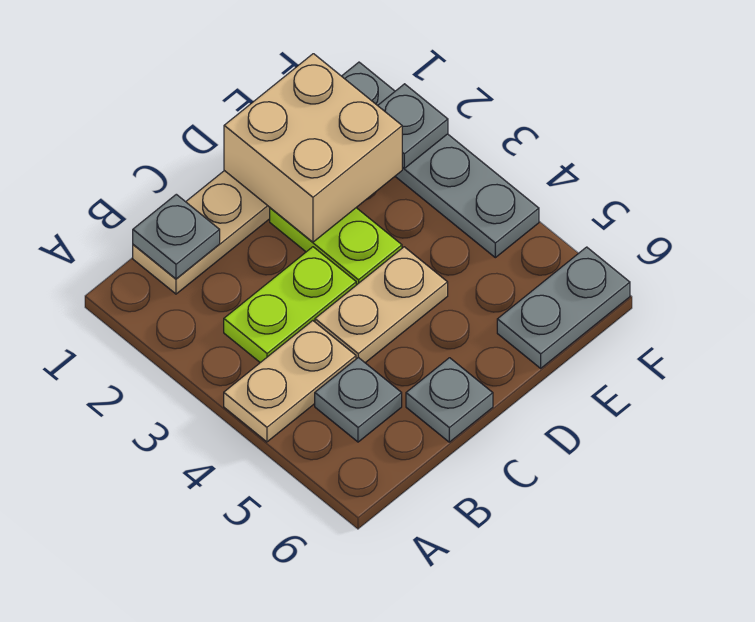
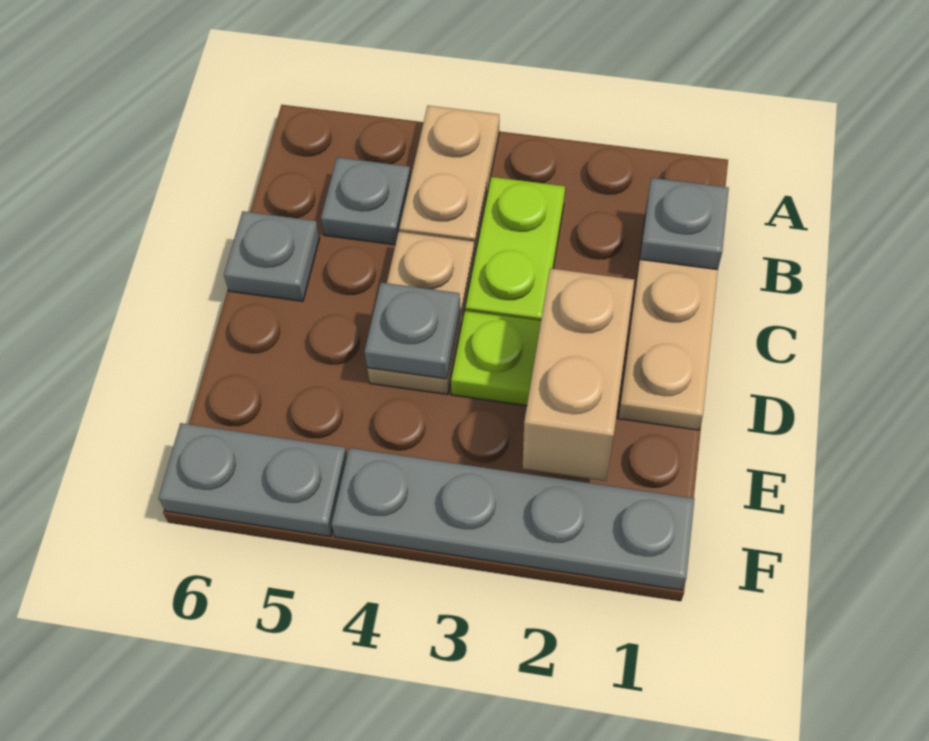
tan 2x2 brick [224,54,402,242] -> tan 1x2 brick [522,268,634,481]
grey 1x2 plate [497,247,630,368] -> grey 1x2 plate turned to [158,423,347,537]
grey 1x1 plate [378,84,448,168] -> grey 1x1 plate moved to [364,283,460,379]

